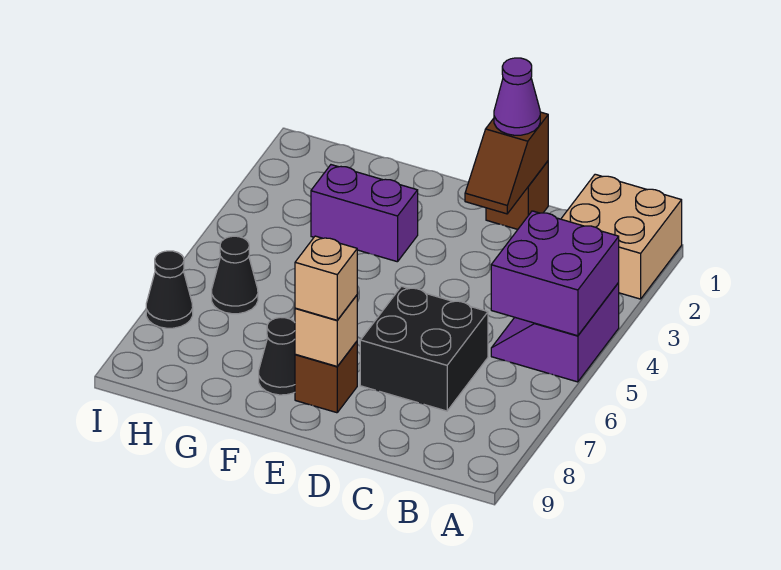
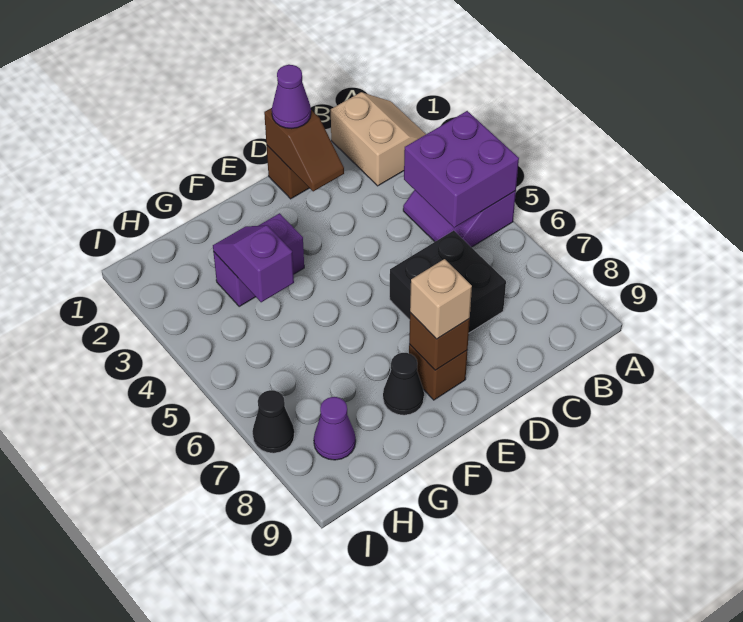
tan 2x2 brick [561,174,682,299] -> tan 2x2 slope [331,92,426,186]
tan 1x1 brick [295,295,357,366] -> brown 1x1 brick [409,313,470,370]
none -> purple 1x2 slope [213,225,294,302]
black 1x1 cone [212,236,258,314] -> none
none -> purple 1x1 cone [314,397,356,460]

